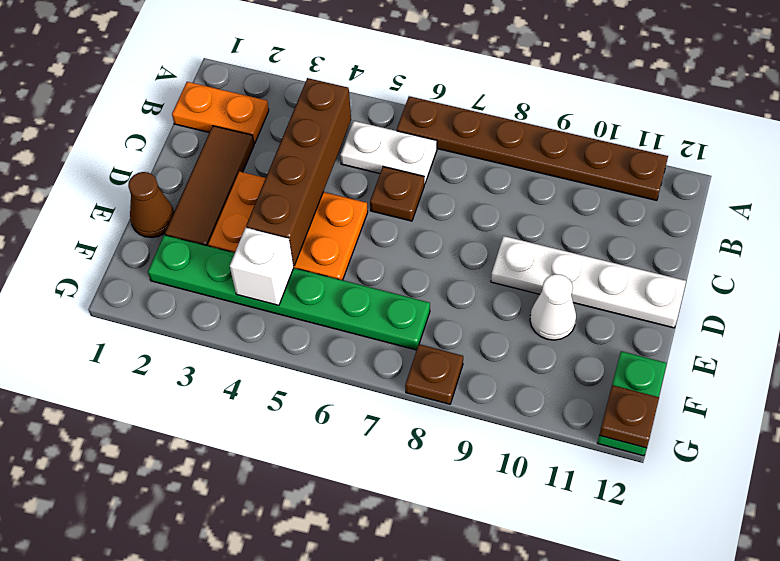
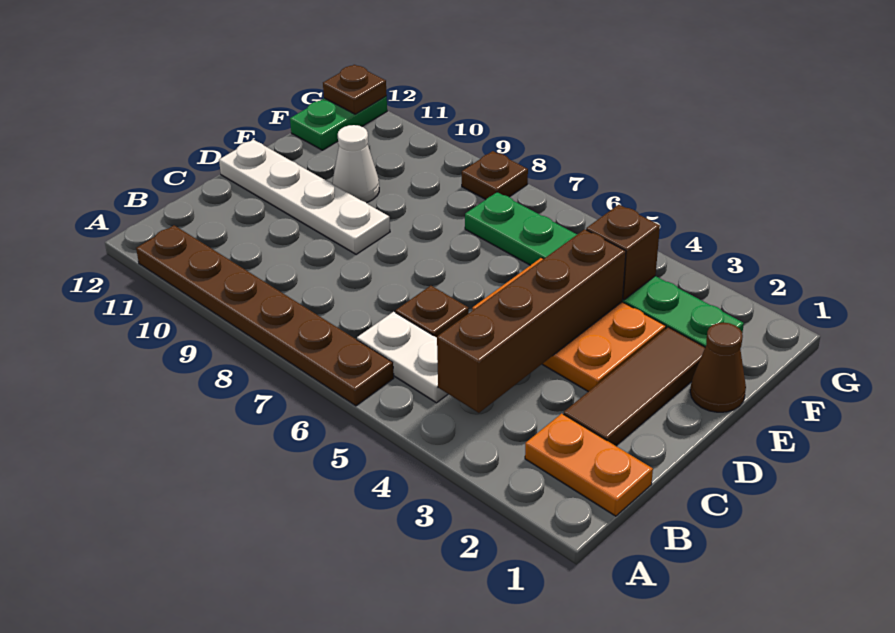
white 1x1 brick [230,228,294,305] -> brown 1x1 brick [586,205,660,300]

